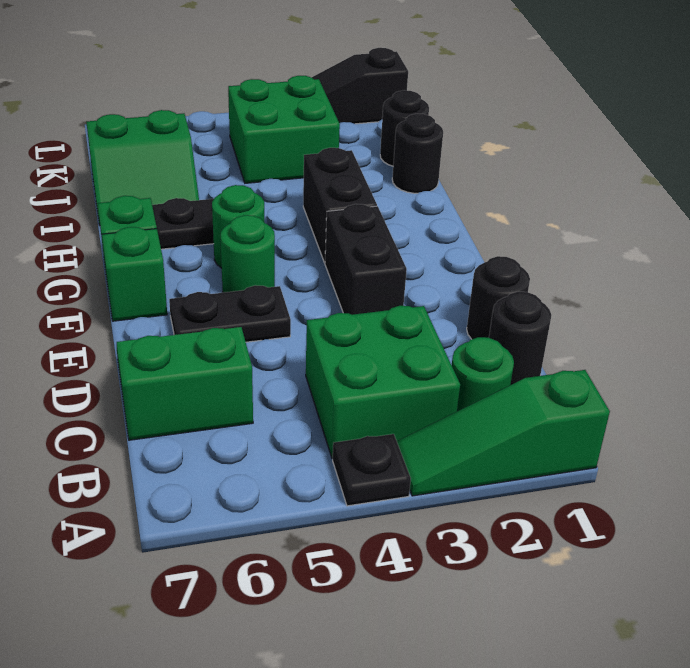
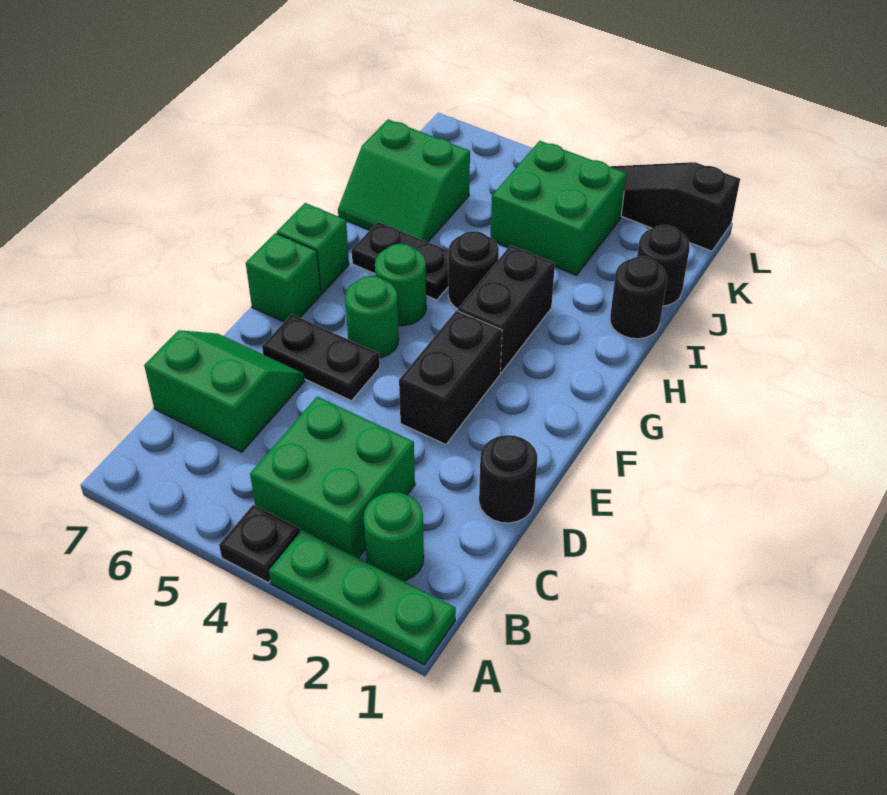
green 1x3 slope [397,370,610,496] -> green 1x3 plate [269,530,456,665]
black 1x1 round brick [489,292,551,385] -> black 1x1 round brick moved to [448,231,499,309]

